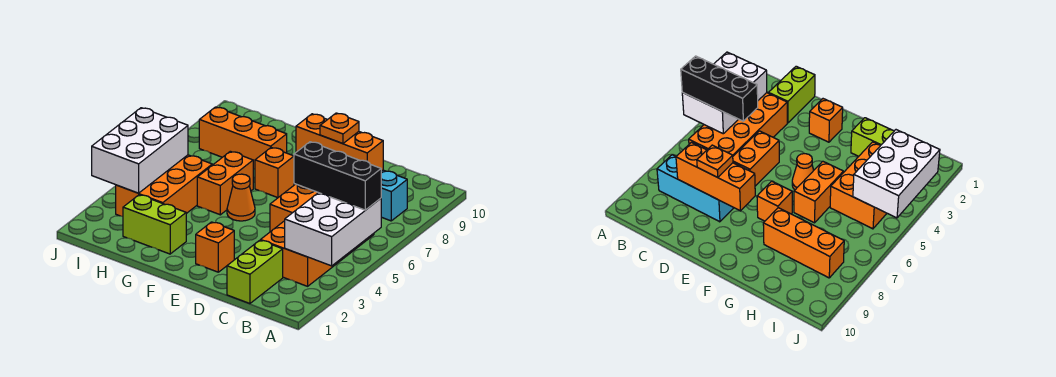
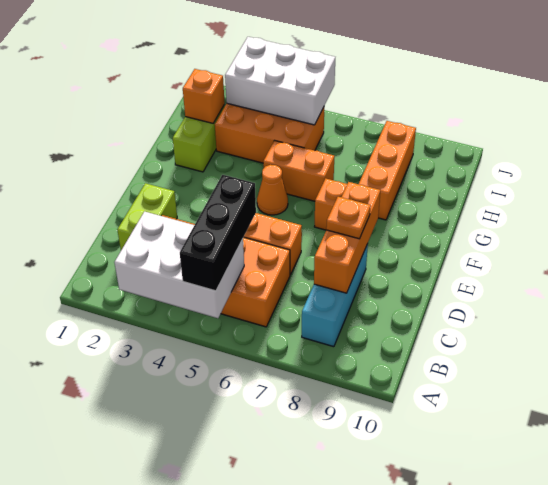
lime 1x2 brick [227,240,283,303] -> lime 1x2 brick turned to [117,183,177,250]
orange 1x1 brick [196,222,234,272] -> orange 1x1 brick moved to [183,69,225,123]

